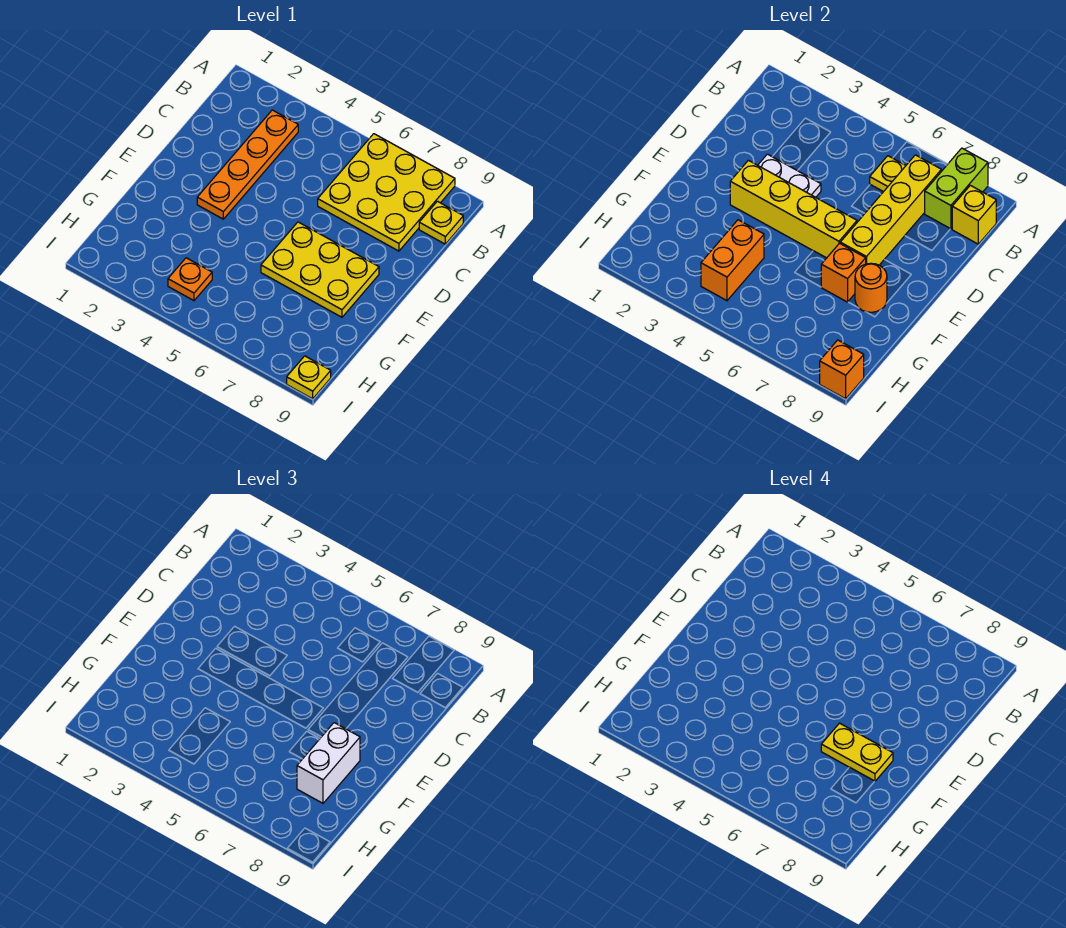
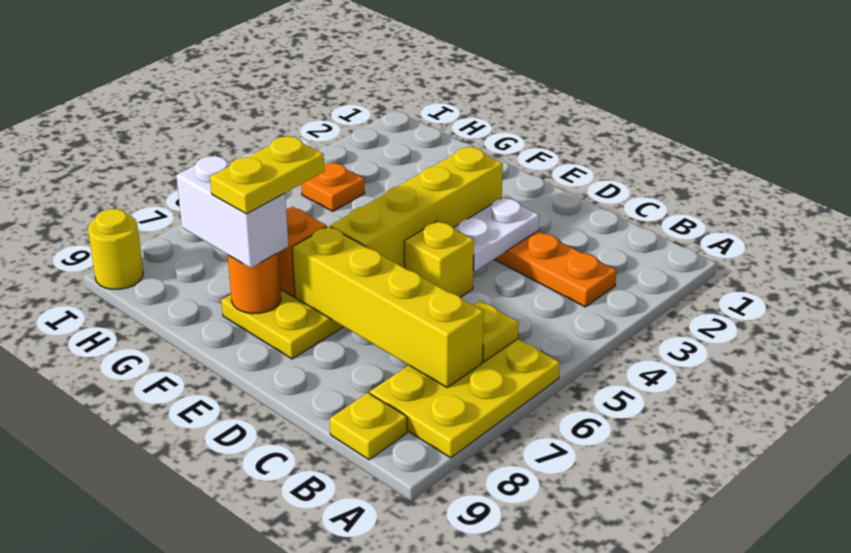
yellow 3x3 plate [318,134,455,251] -> yellow 2x3 plate [370,339,560,458]
lime 1x2 brick [925,148,988,229] -> none
yellow 1x1 brick [952,185,996,244] -> yellow 1x1 brick moved to [404,221,474,297]
orange 1x2 brick [701,220,764,301] -> none
yellow 1x1 plate [287,356,331,399] -> yellow 1x1 round brick [88,209,143,289]
orange 1x1 brick [820,340,864,399] -> none

